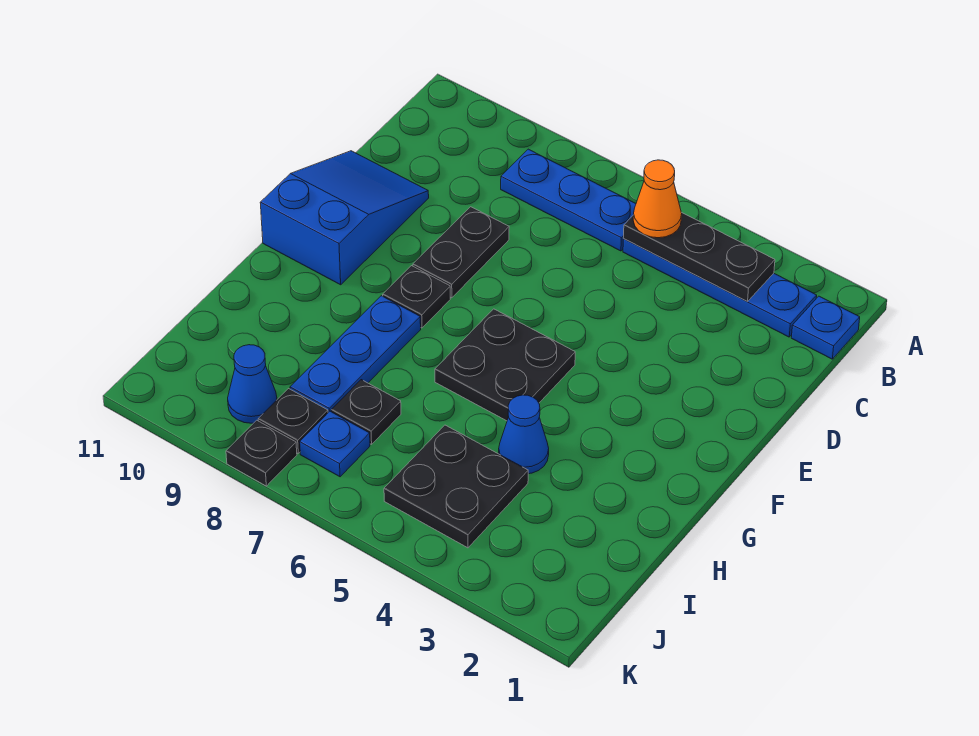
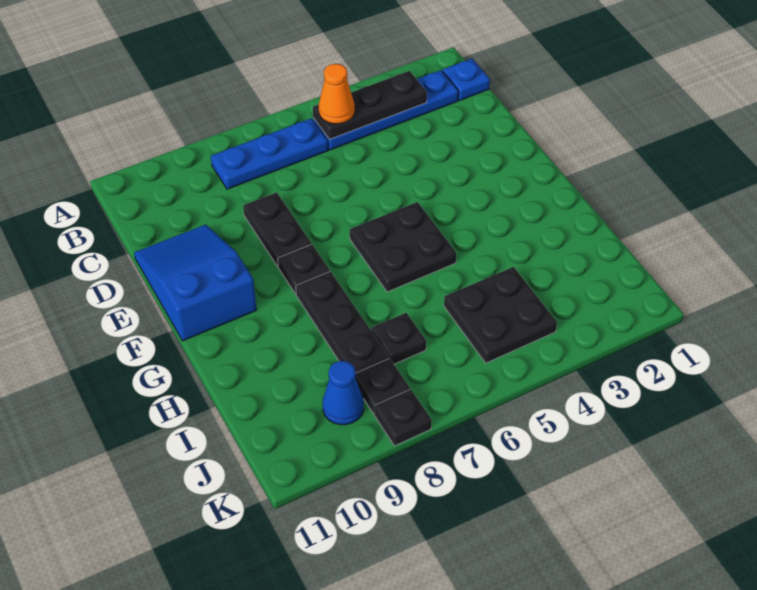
blue 1x3 plate [290,296,421,412] -> black 1x3 plate [296,271,389,373]
blue 1x1 cone [499,395,549,474] -> none
blue 1x1 plate [300,411,370,477] -> none

